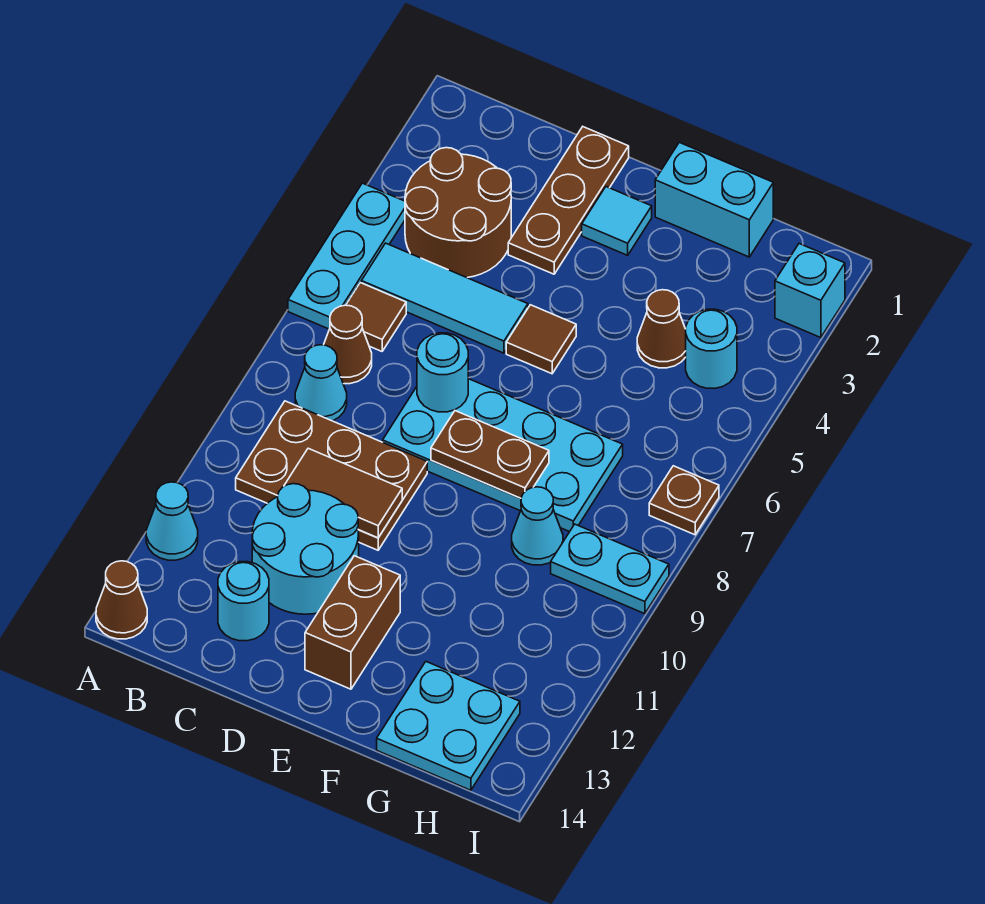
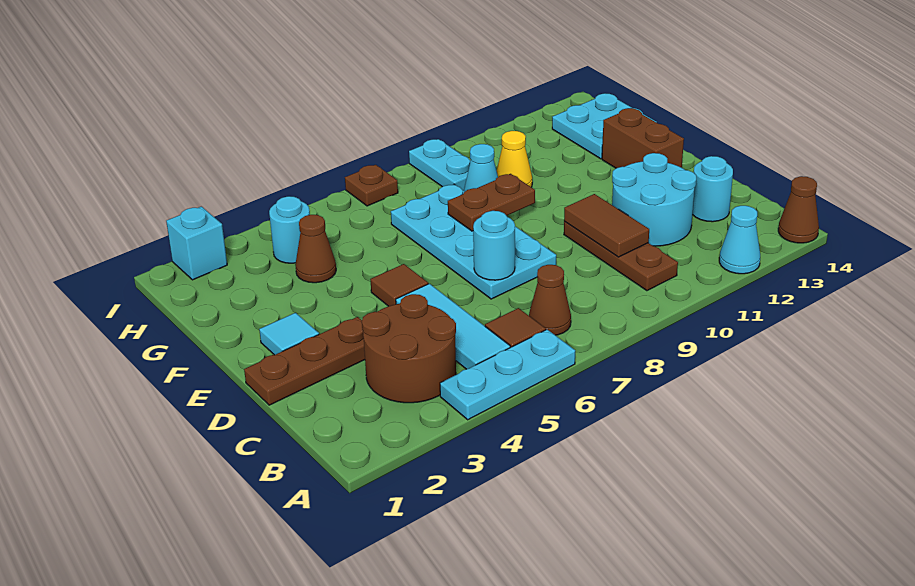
cyan 1x1 cone [295,345,347,421] -> none
brown 2x3 plate [236,401,427,550] -> brown 1x3 plate [564,221,678,291]
brown 1x2 plate [431,411,549,498] -> brown 1x2 plate turned to [448,174,535,231]
brown 1x2 brick [305,556,400,689] -> brown 1x2 brick turned to [602,108,684,168]
cyan 1x2 brick [655,142,773,257] -> none
none -> yellow 1x1 cone [497,131,532,187]

